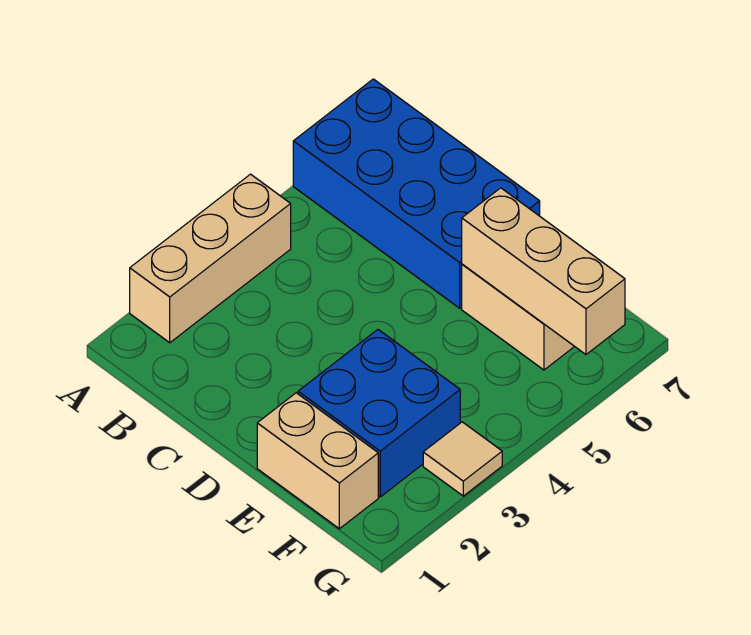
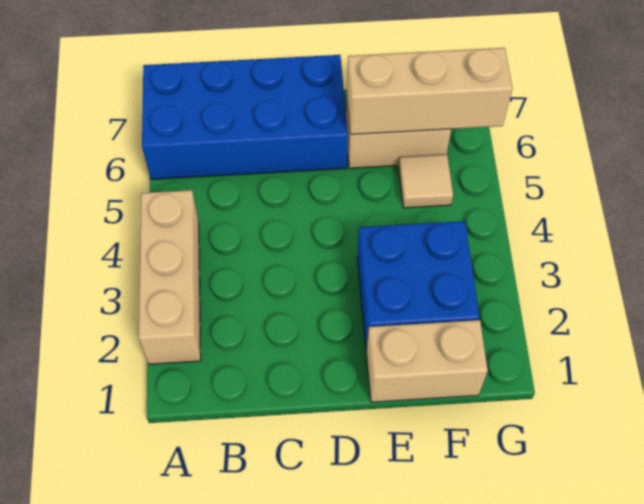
tan 1x1 tile [423,422,502,496] -> tan 1x1 tile moved to [399,154,453,208]

